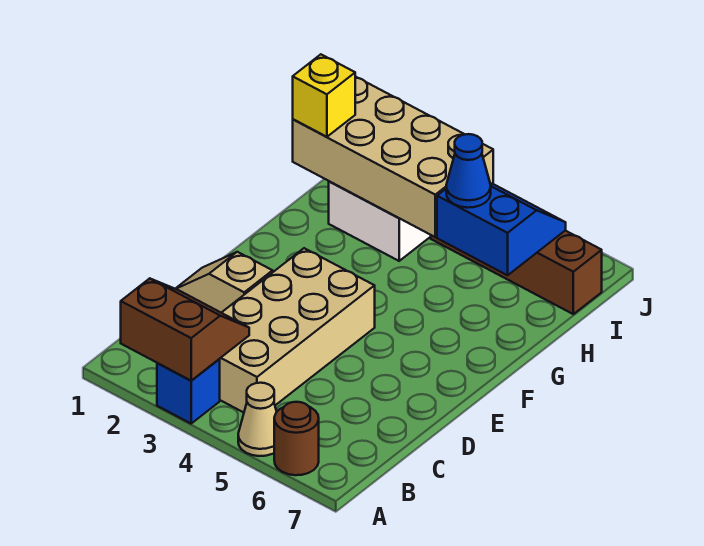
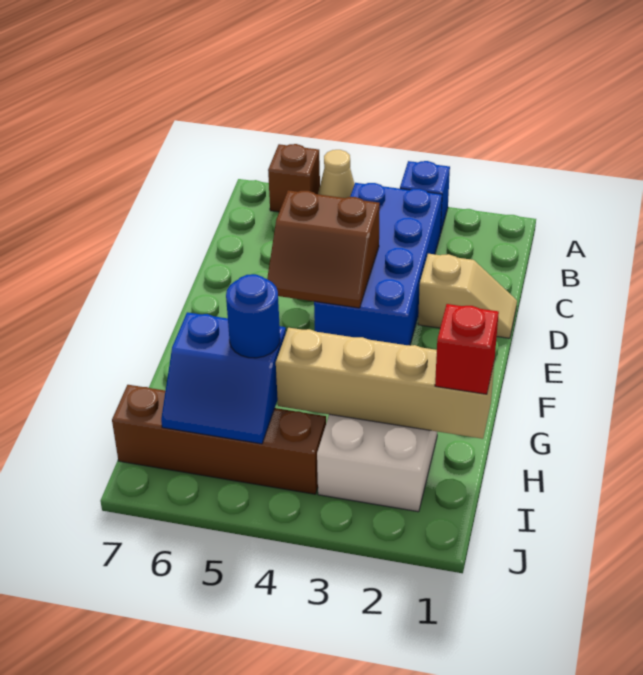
brown 2x2 slope [121,278,249,381] -> brown 2x2 slope moved to [267,190,380,308]
brown 1x1 round brick [274,402,319,475] -> brown 1x1 brick [268,144,320,212]
tan 2x4 brick [220,248,375,413] -> blue 2x4 brick [314,183,442,345]
tan 2x4 brick [293,77,493,237] -> tan 1x4 brick [276,328,495,439]
yellow 1x1 brick [293,54,355,137] -> red 1x1 brick [435,304,499,394]
blue 1x1 cone [446,134,491,208] -> blue 1x1 round brick [226,274,280,358]

